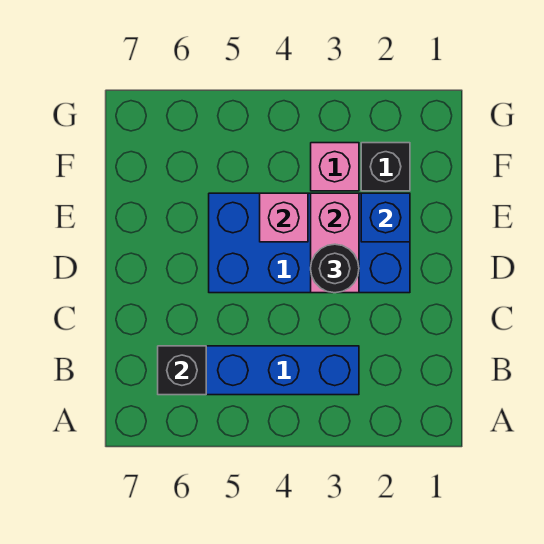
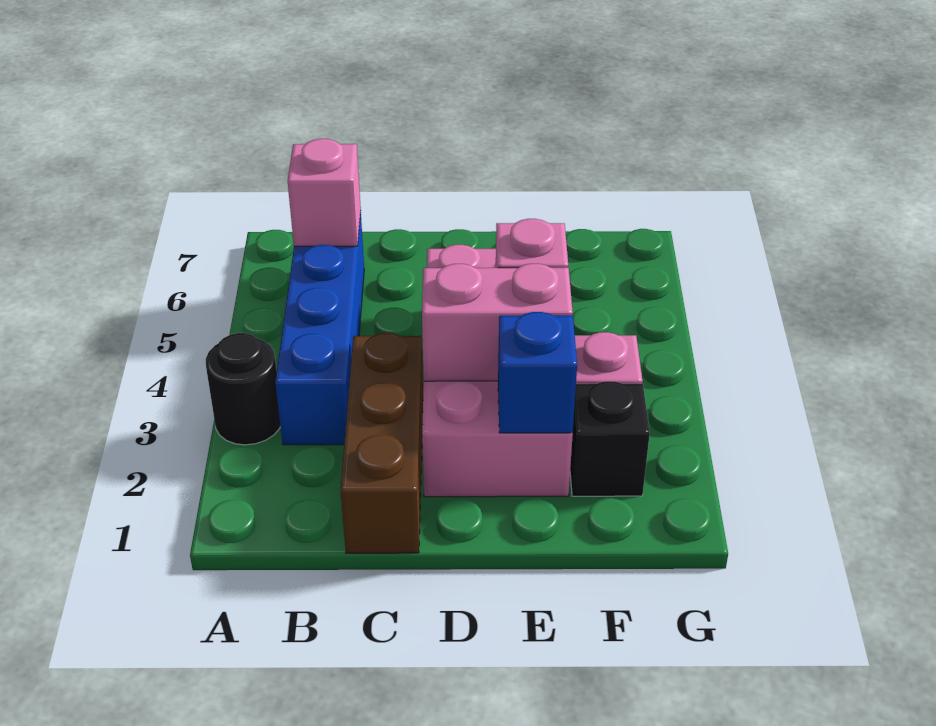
black 1x1 brick [158,346,206,395] -> pink 1x1 brick [288,139,361,246]
none -> brown 1x3 brick [341,333,423,553]
blue 2x4 brick [209,193,410,293] -> pink 2x4 brick [422,245,573,497]
black 1x1 round brick [311,244,359,293] -> black 1x1 round brick moved to [206,333,280,445]

